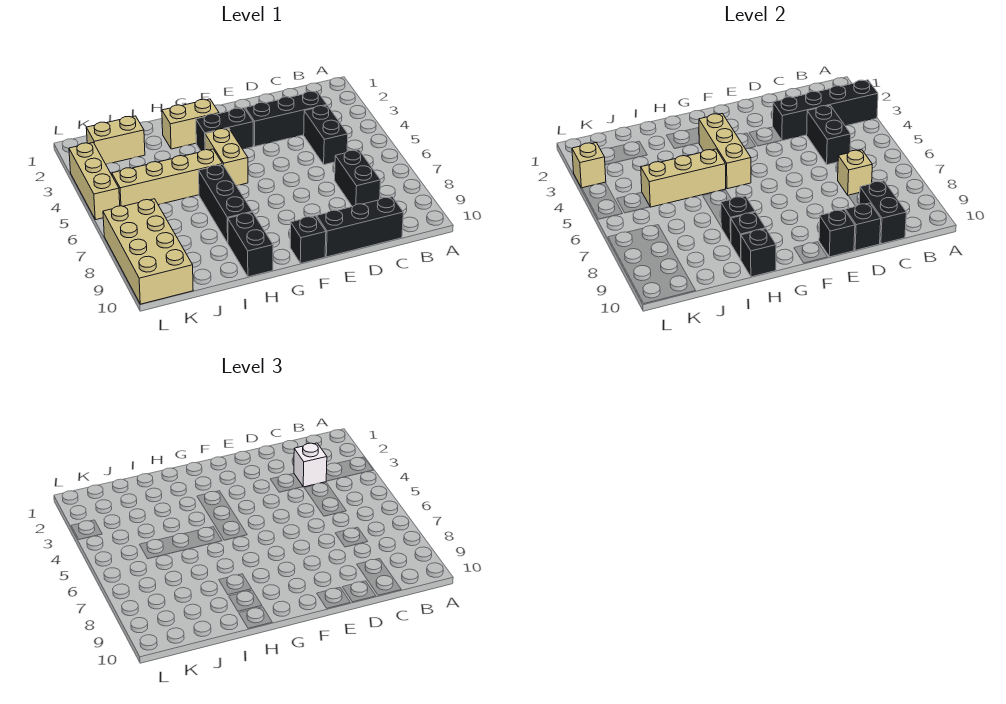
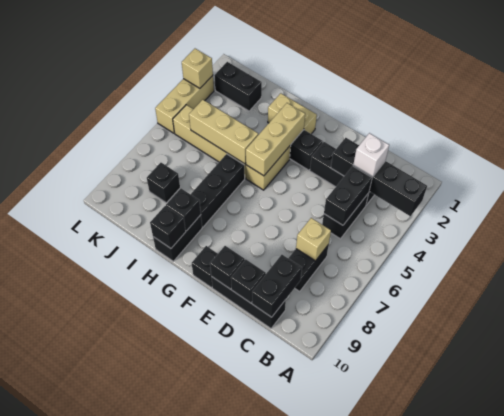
black 1x1 brick [721,196,755,243] -> black 1x1 brick moved to [147,163,180,203]
tan 1x2 brick [86,116,145,164] -> black 1x2 brick [214,62,262,111]
tan 2x4 brick [103,199,193,304] -> none

